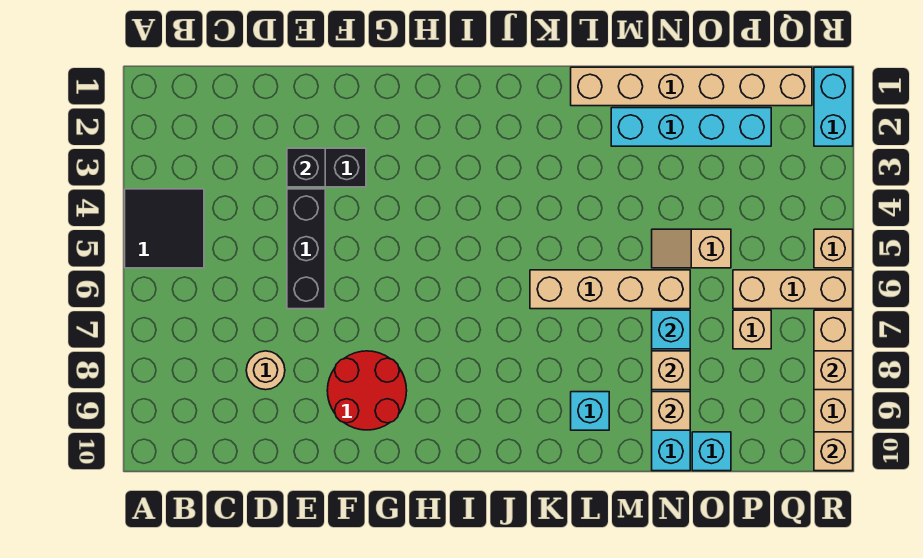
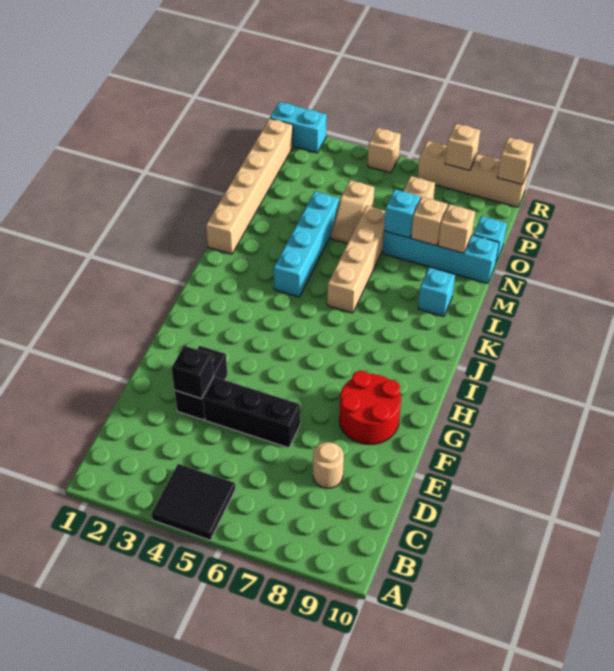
cyan 1x4 brick [611,108,771,146] -> cyan 1x4 brick moved to [274,191,339,297]
tan 1x3 brick [733,270,853,309] -> none

